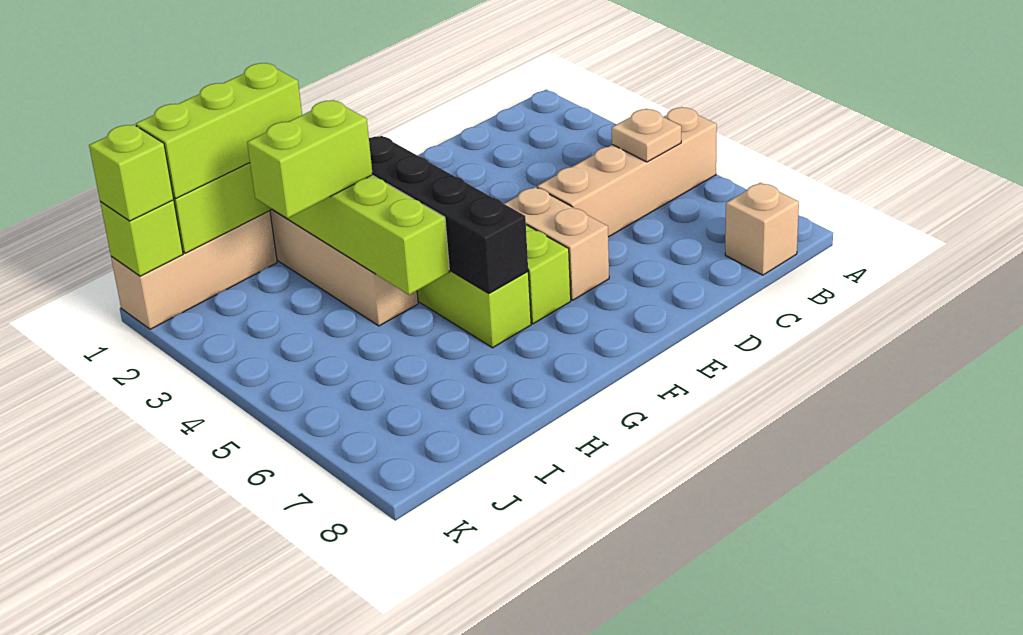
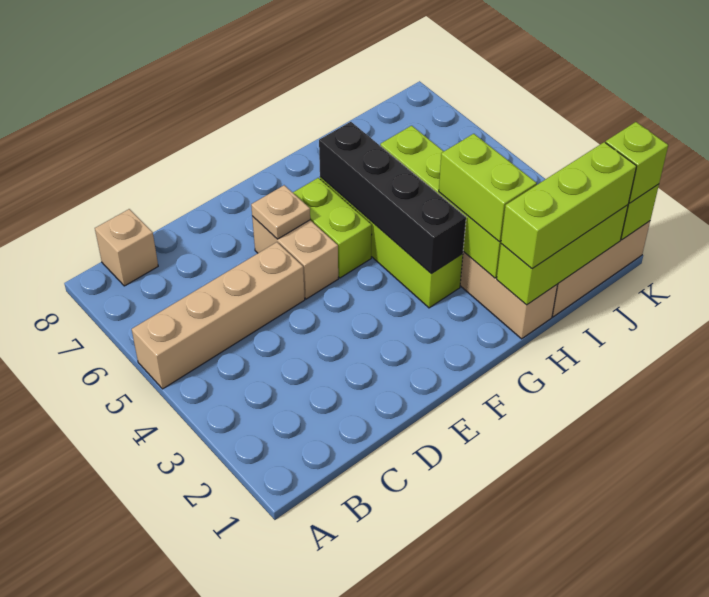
tan 1x1 plate [612,109,681,162] -> tan 1x1 plate moved to [251,185,310,239]
lime 1x2 brick [247,100,373,218] -> lime 1x2 brick turned to [439,134,537,242]

